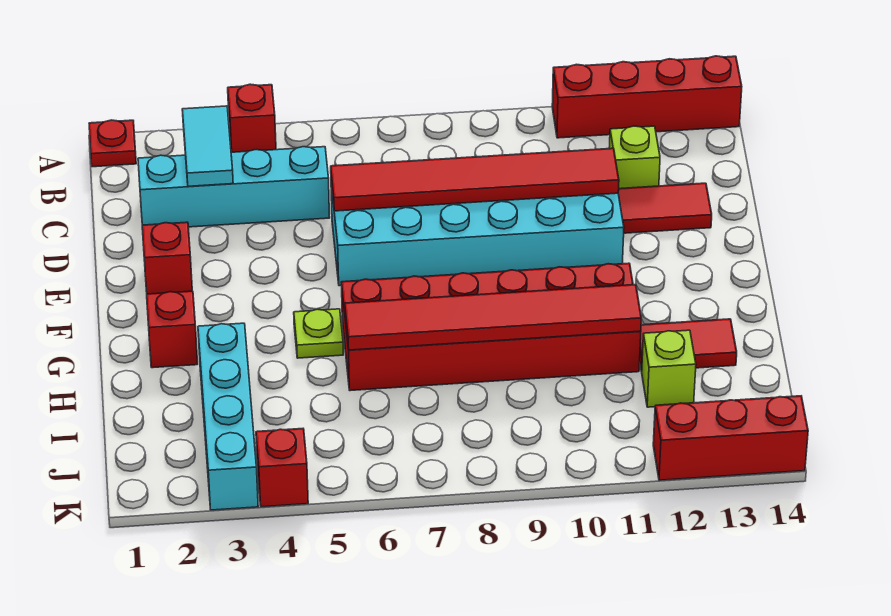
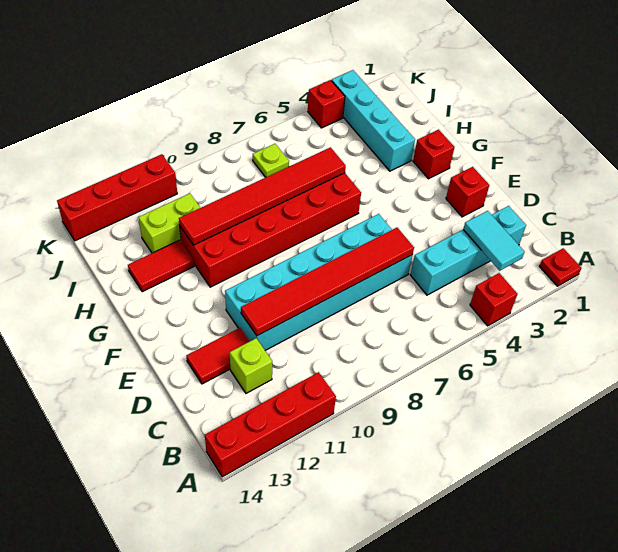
lime 1x1 plate [294,309,343,358] -> lime 1x1 plate moved to [253,144,289,177]
lime 1x1 brick [642,330,696,407] -> lime 1x2 brick [138,193,200,253]
red 1x3 brick [653,396,808,480] -> red 1x4 brick [57,154,177,241]

